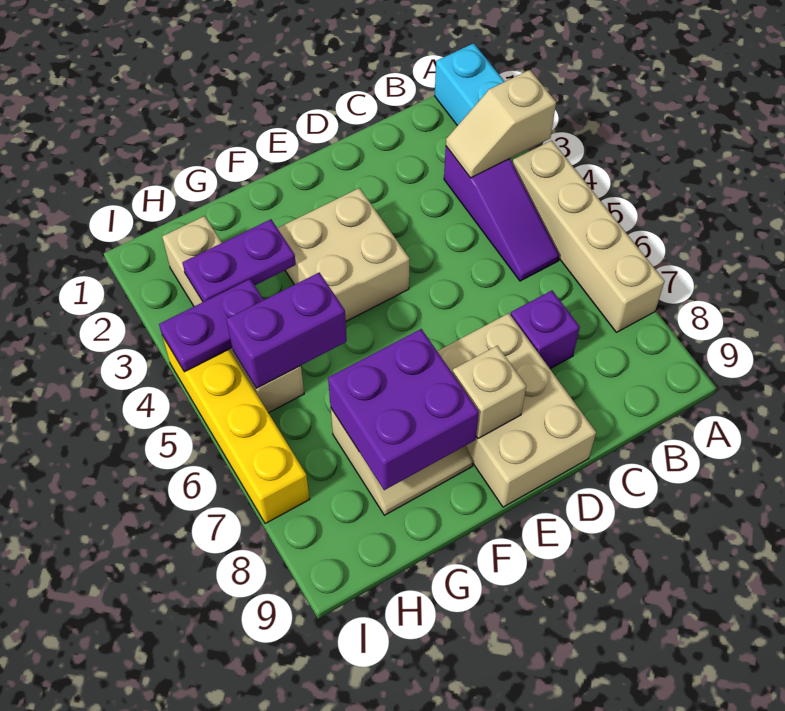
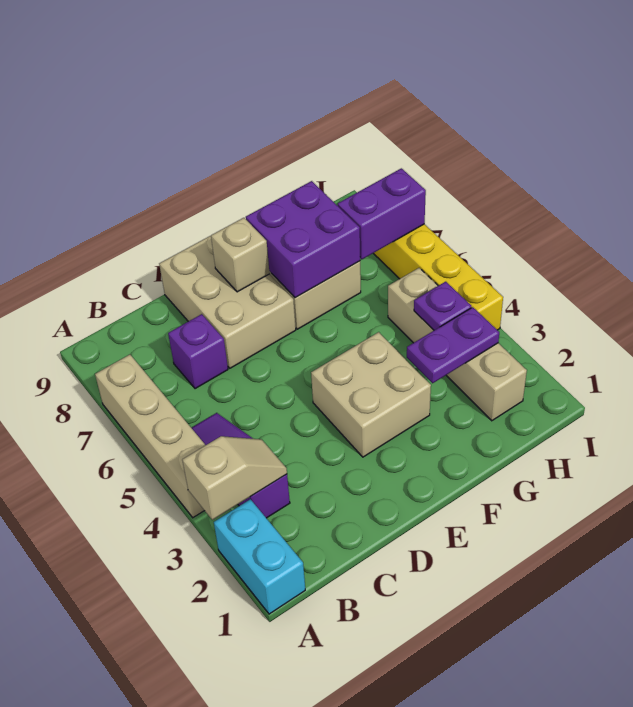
purple 1x2 brick [226,272,347,388] -> purple 1x2 brick moved to [338,168,426,259]
purple 1x2 plate [159,279,264,372] -> purple 1x1 plate [414,282,472,330]

